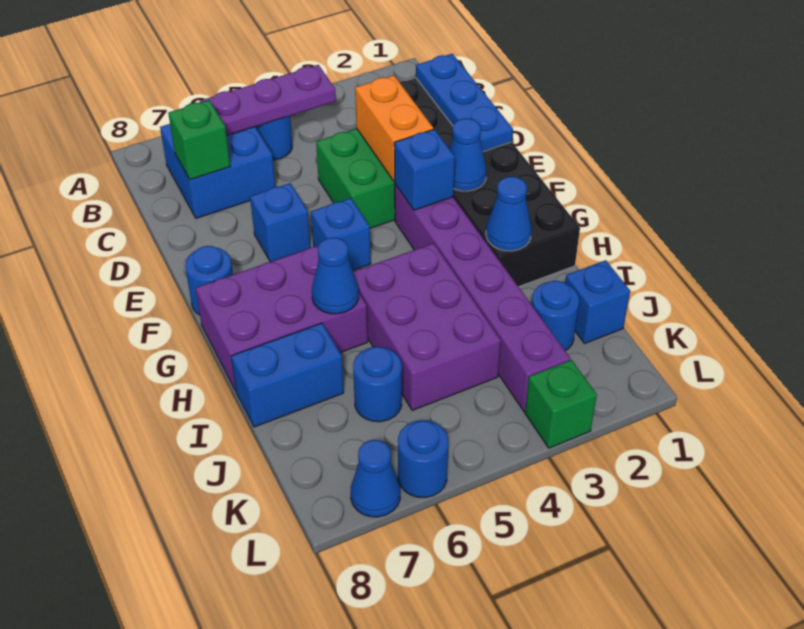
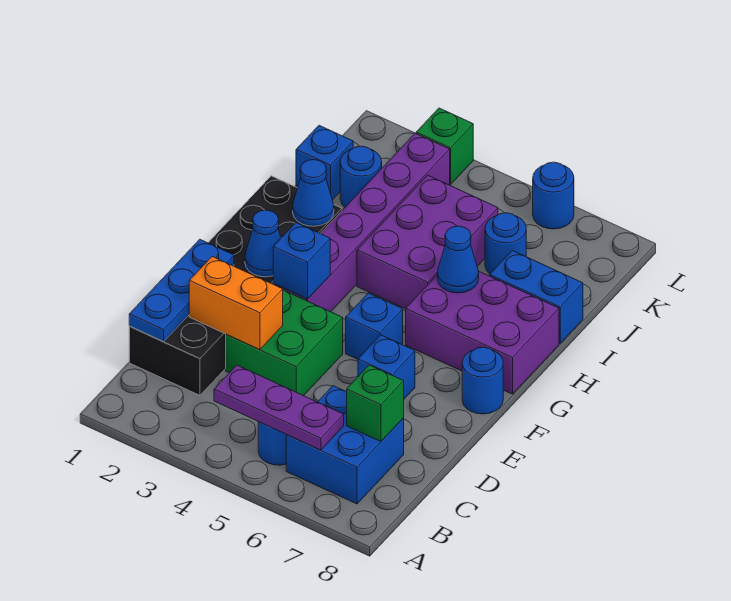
orange 1x2 brick [355,75,433,181] -> orange 1x2 brick turned to [189,257,283,350]
blue 1x1 cone [351,440,400,517] -> none

